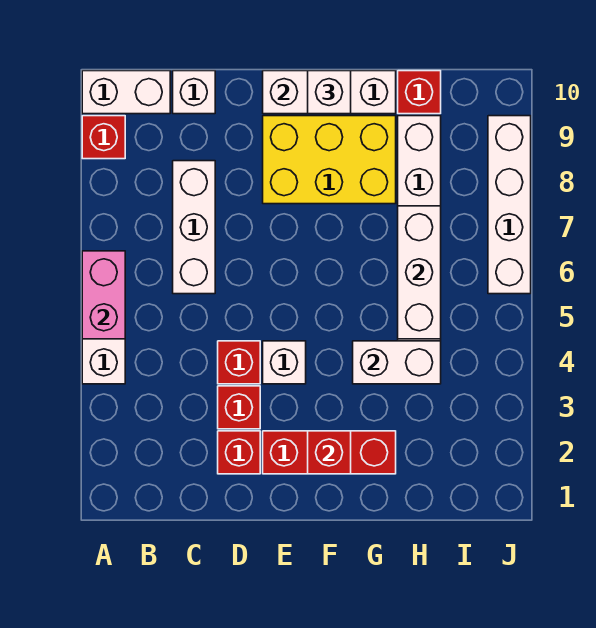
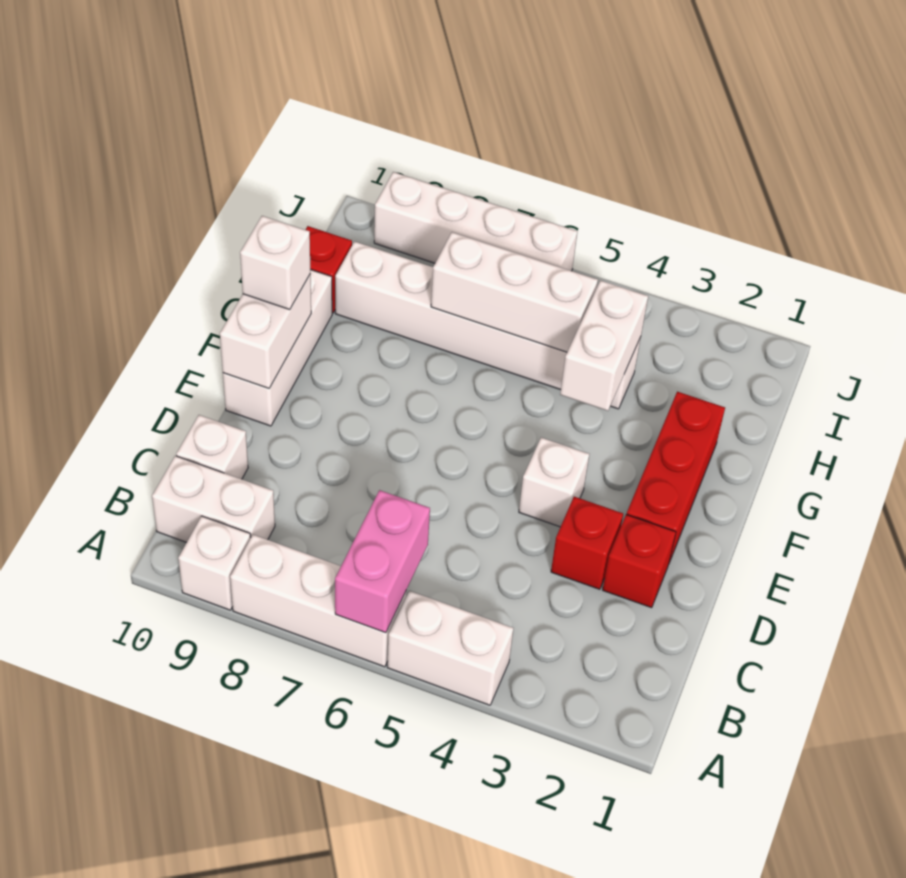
pink 1x2 brick [82,251,125,339] -> pink 1x2 brick turned to [335,490,430,633]
red 1x1 brick [82,116,125,159] -> white 1x1 brick [178,516,250,610]
white 1x2 brick [82,71,170,114] -> white 1x2 brick turned to [152,456,275,542]
white 1x3 brick [173,161,215,294] -> white 1x3 brick moved to [230,535,407,667]
red 1x1 brick [218,341,260,384] -> none
yellow 2x3 brick [263,116,396,204] -> none
red 1x1 brick [308,431,351,474] -> none

